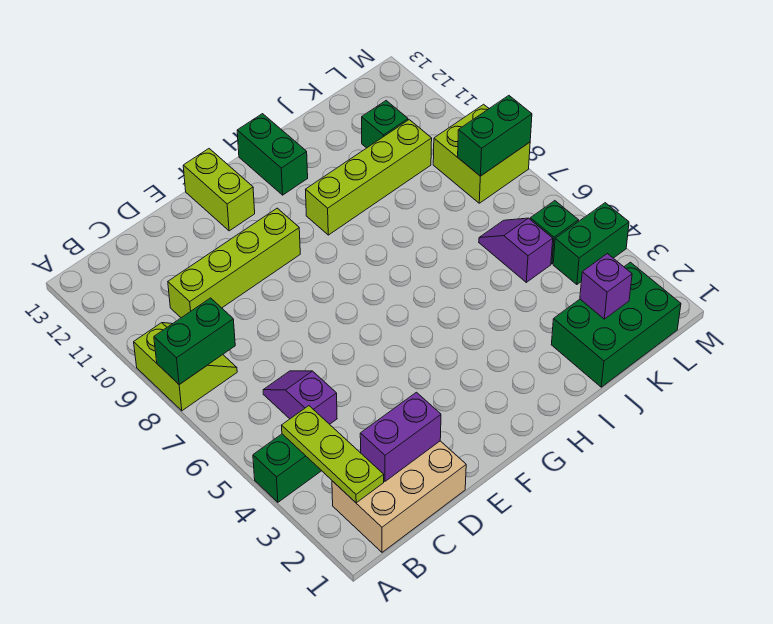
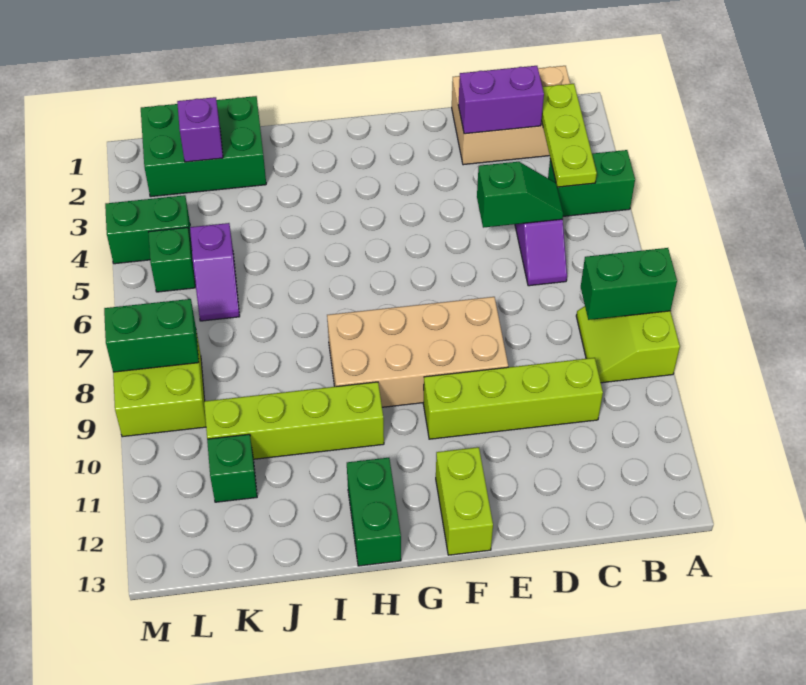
none -> green 1x2 slope [477,162,563,228]
none -> tan 2x4 brick [327,297,508,407]

